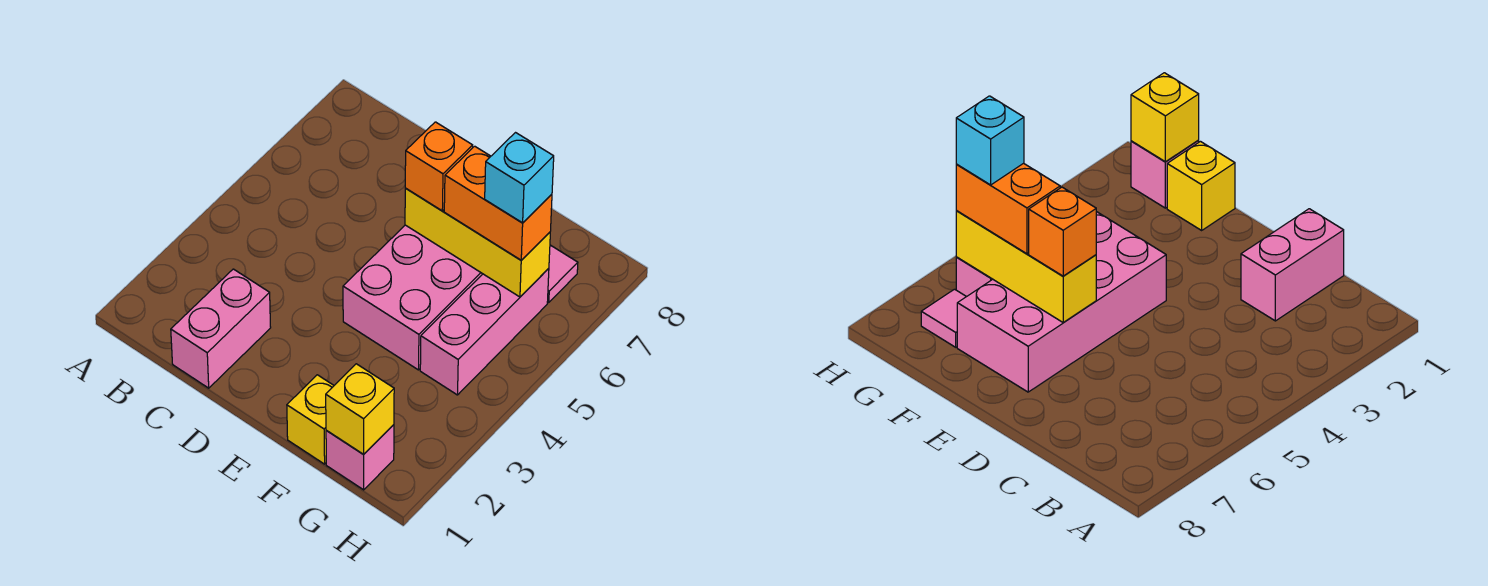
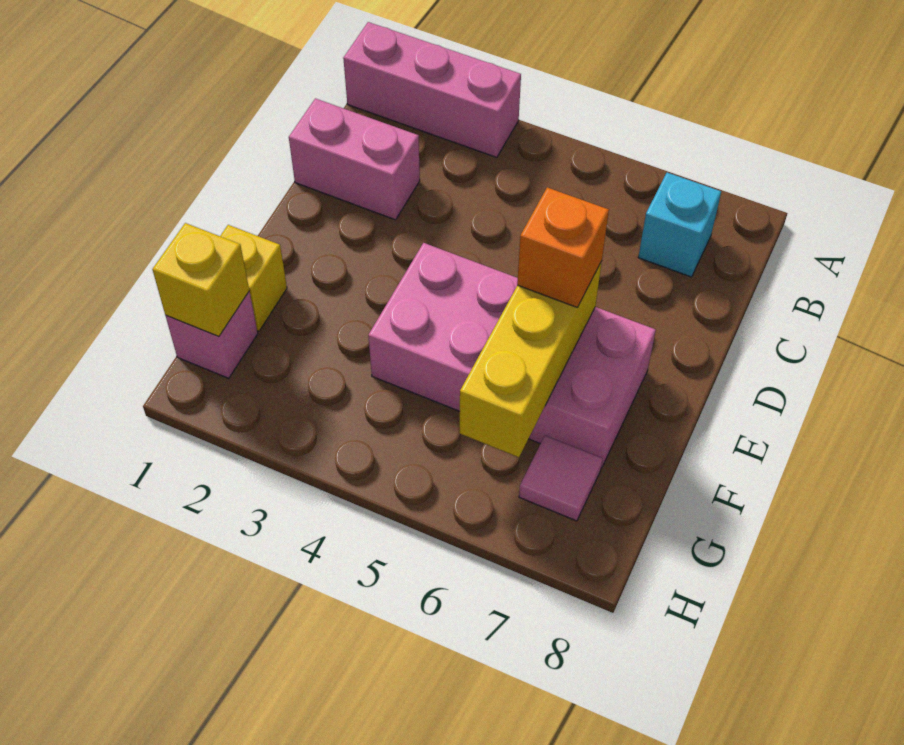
orange 1x2 brick [444,146,552,260] -> none
pink 1x3 brick [420,268,549,395] -> pink 1x3 brick moved to [343,22,521,158]
cyan 1x1 brick [485,133,554,223] -> cyan 1x1 brick moved to [638,173,721,277]

